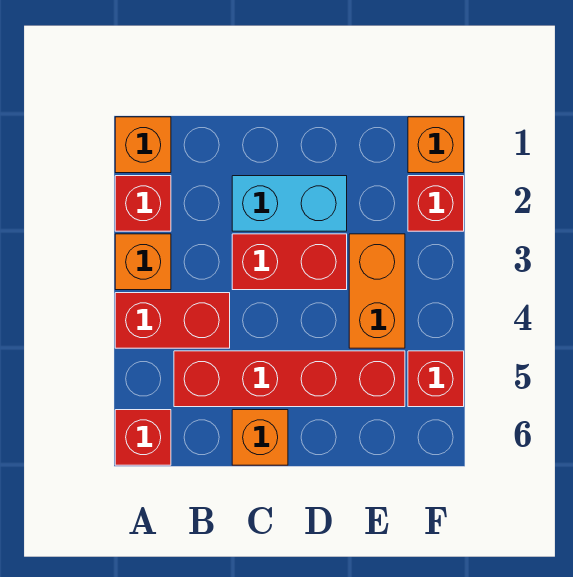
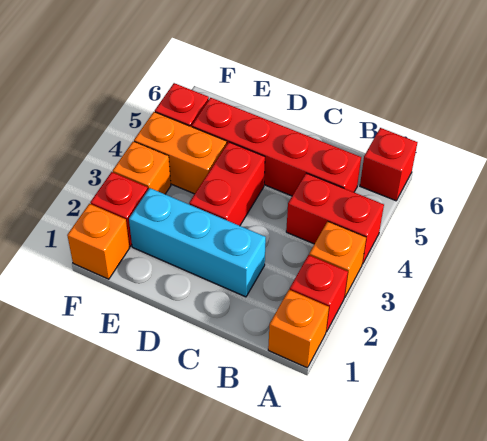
cyan 1x2 brick [232,176,347,231] -> cyan 1x3 brick [129,188,266,297]
red 1x2 brick [232,234,347,290] -> red 1x2 brick turned to [189,142,265,226]
orange 1x1 brick [232,410,288,465] -> orange 1x1 brick moved to [113,141,171,194]
orange 1x2 brick [349,234,405,348] -> orange 1x2 brick turned to [134,112,227,194]

